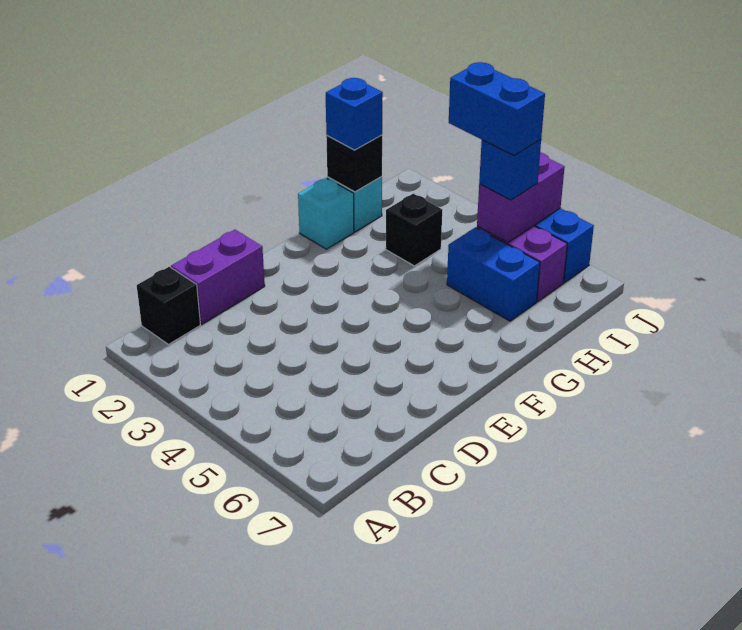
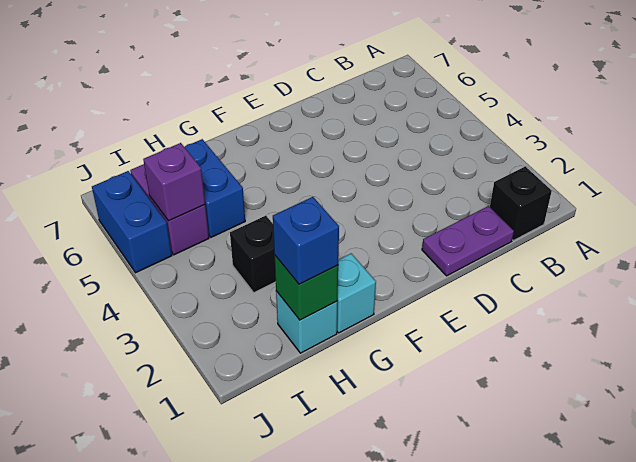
purple 1x2 brick [171,230,265,324] -> purple 1x2 plate [422,206,514,276]
black 1x1 brick [326,135,382,192] -> green 1x1 brick [275,256,338,320]
blue 1x2 brick [449,62,545,156] -> none
purple 1x2 brick [477,152,565,243] -> purple 1x1 brick [143,143,205,221]
blue 1x1 brick [479,140,541,200] -> none

